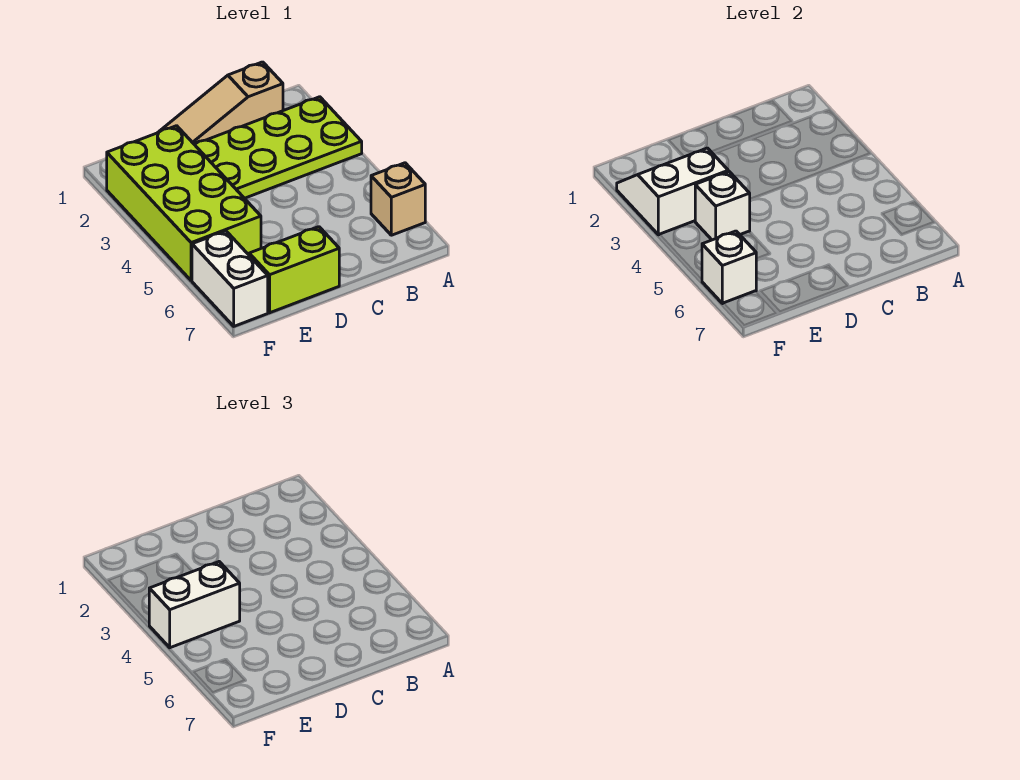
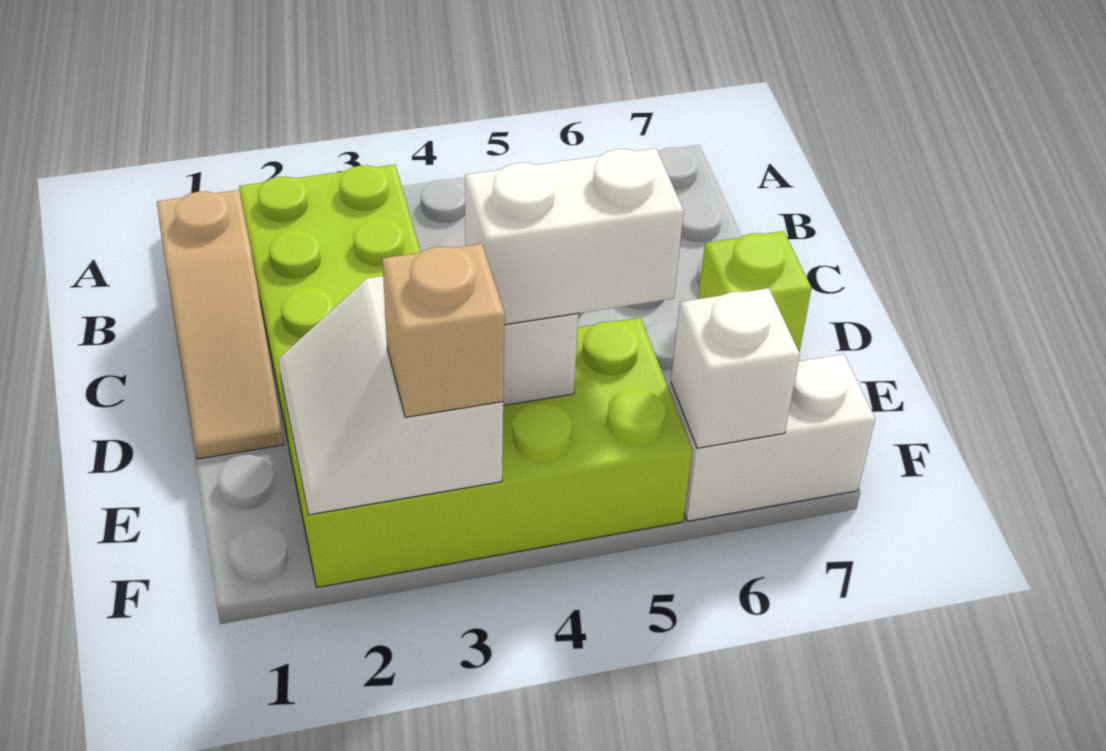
tan 1x1 brick [371,163,425,235] -> tan 1x1 brick moved to [382,244,505,417]
lime 1x2 brick [249,227,339,313] -> lime 1x1 brick [698,231,811,352]
white 1x2 brick [149,562,240,648] -> white 1x2 brick turned to [465,148,684,325]

